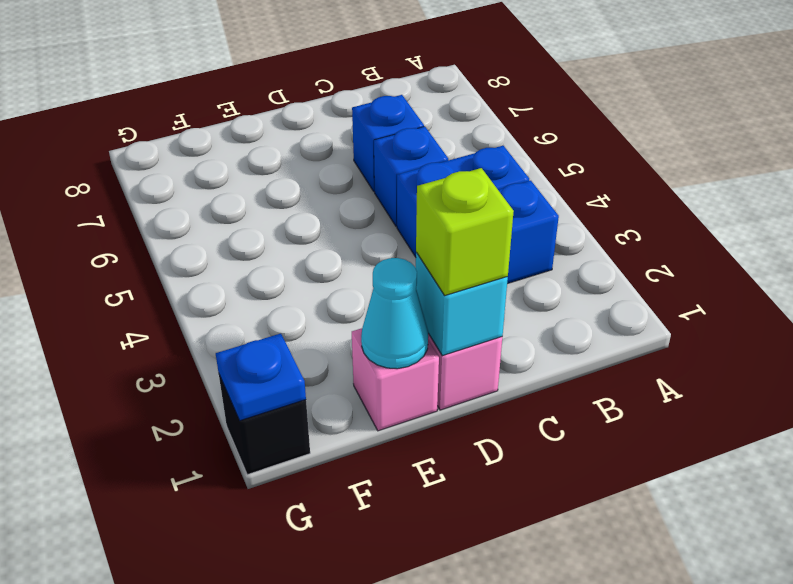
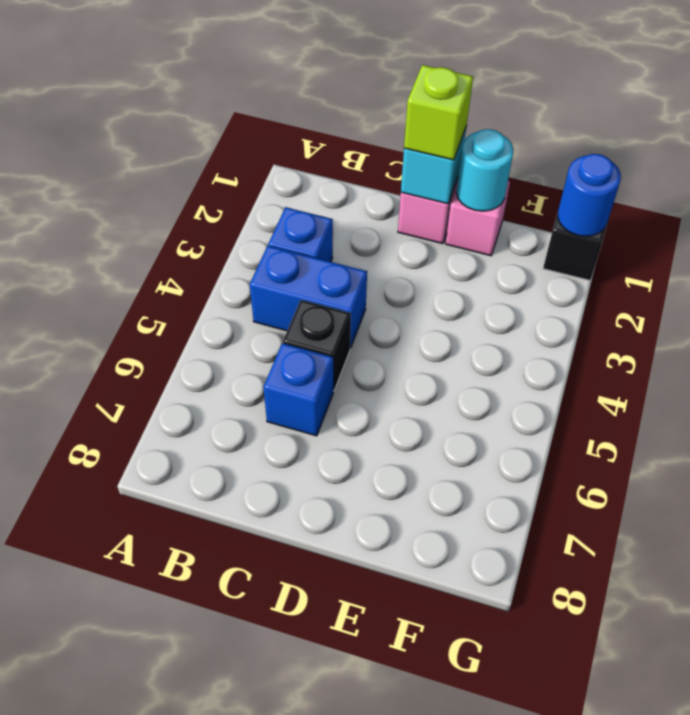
blue 1x1 brick [374,127,448,226] -> black 1x1 brick [283,300,351,391]
cyan 1x1 cone [361,258,428,369] -> cyan 1x1 round brick [456,129,513,211]
blue 1x1 plate [216,334,306,421] -> blue 1x1 round brick [558,154,621,236]

